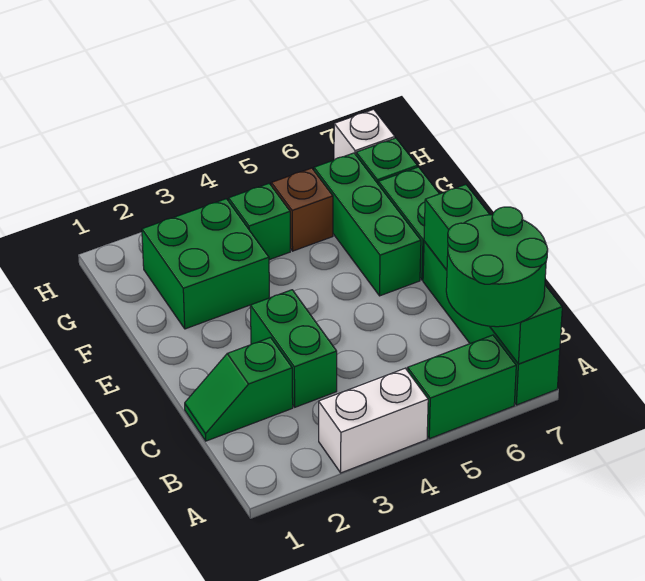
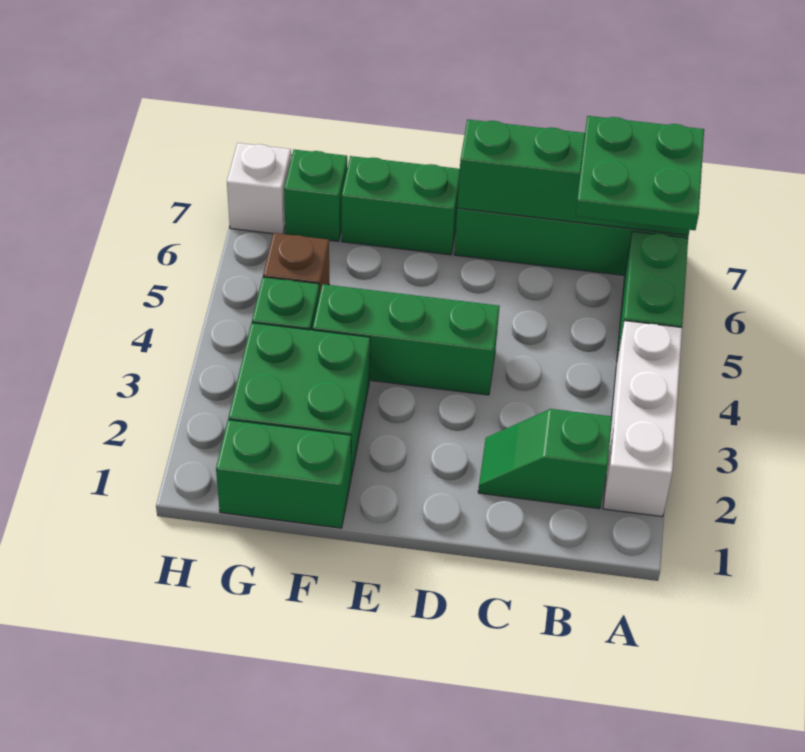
white 1x2 brick [319,368,428,473] -> white 1x3 brick [603,321,682,517]
green 2x2 round brick [446,207,548,327] -> green 2x2 plate [575,116,704,230]
green 1x2 slope [185,337,293,441] -> green 1x2 slope turned to [478,409,612,509]
green 1x2 brick [250,290,337,407] -> green 1x2 brick moved to [216,420,351,528]
green 1x3 brick [314,153,421,296] -> green 1x3 brick moved to [313,284,500,395]

